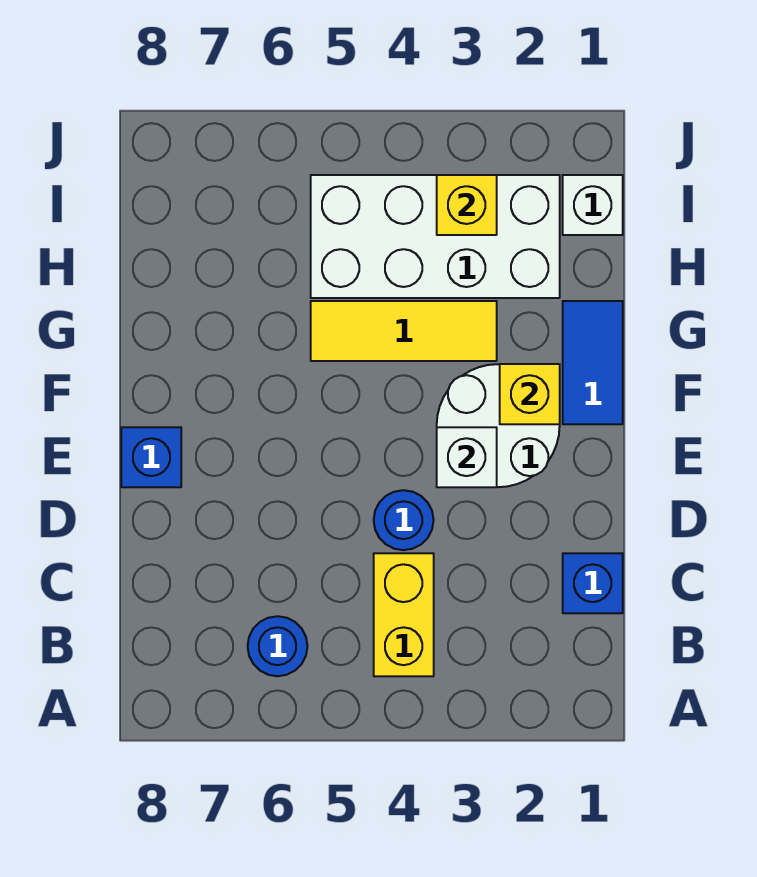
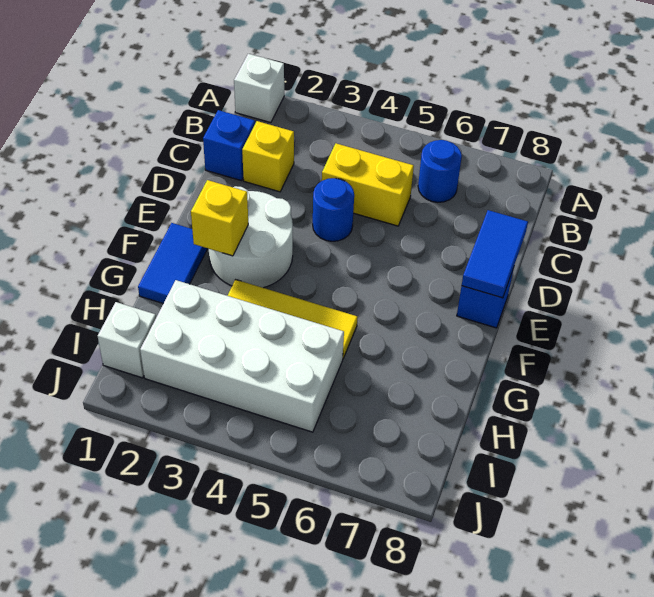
yellow 1x2 brick [374,553,434,676] -> yellow 1x2 brick turned to [322,143,414,226]
none -> blue 1x2 tile [462,210,528,298]
white 1x1 brick [437,427,497,487] -> white 1x1 brick moved to [234,54,284,123]
yellow 1x1 brick [437,175,497,235] -> yellow 1x1 brick moved to [242,121,294,192]

